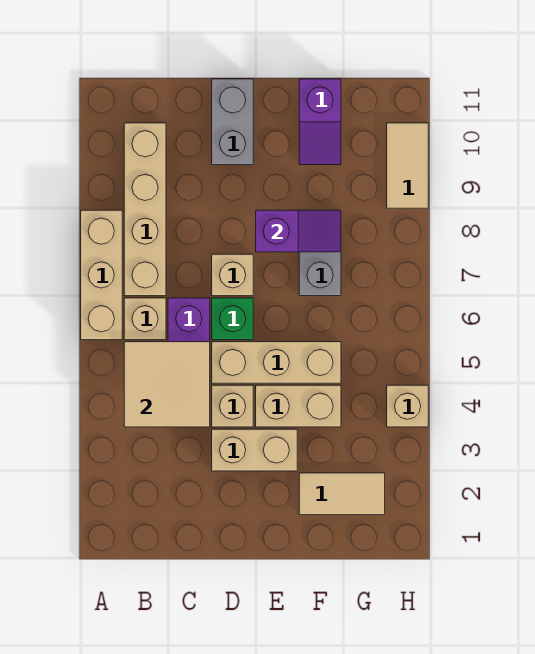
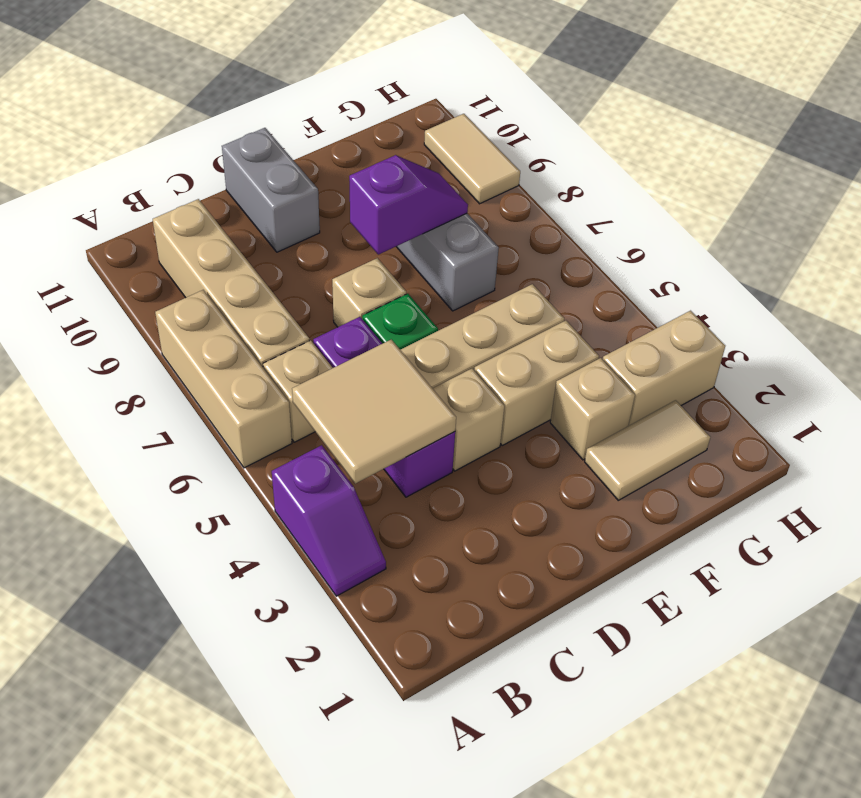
tan 1x2 brick [212,429,297,471] -> tan 1x2 brick moved to [603,311,725,426]
purple 1x2 slope [299,79,341,165] -> purple 1x2 slope moved to [272,445,386,596]
tan 1x1 brick [387,385,428,427] -> tan 1x1 brick moved to [550,358,635,460]

